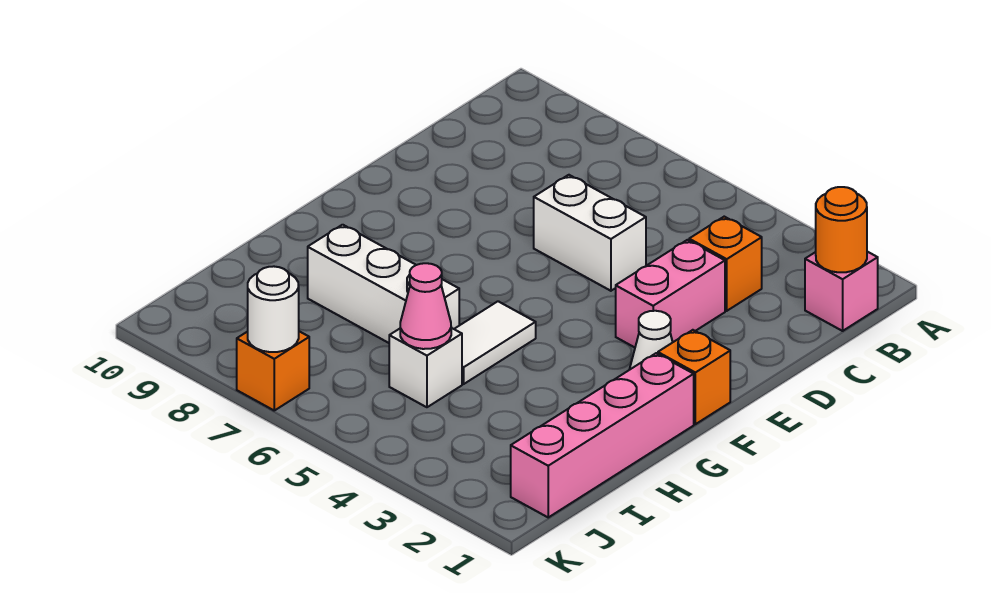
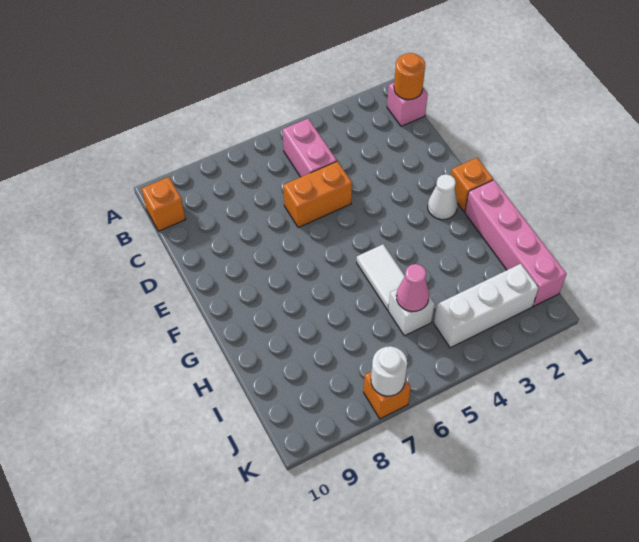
orange 1x1 brick [689,217,762,311] -> orange 1x1 brick moved to [142,177,185,231]
pink 1x2 brick [616,240,725,347] -> pink 1x2 brick moved to [283,119,337,177]
white 1x2 brick [534,175,646,291] -> orange 1x2 brick [283,161,352,228]
white 1x3 brick [308,225,459,343] -> white 1x3 brick moved to [434,264,539,348]

